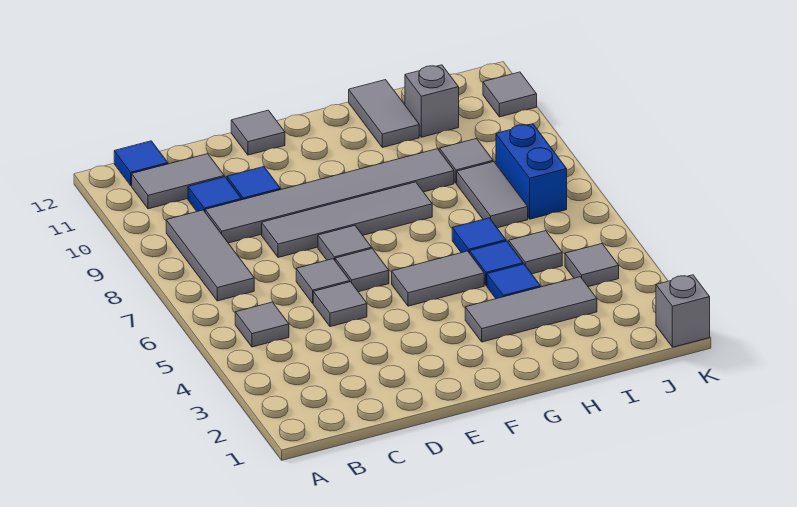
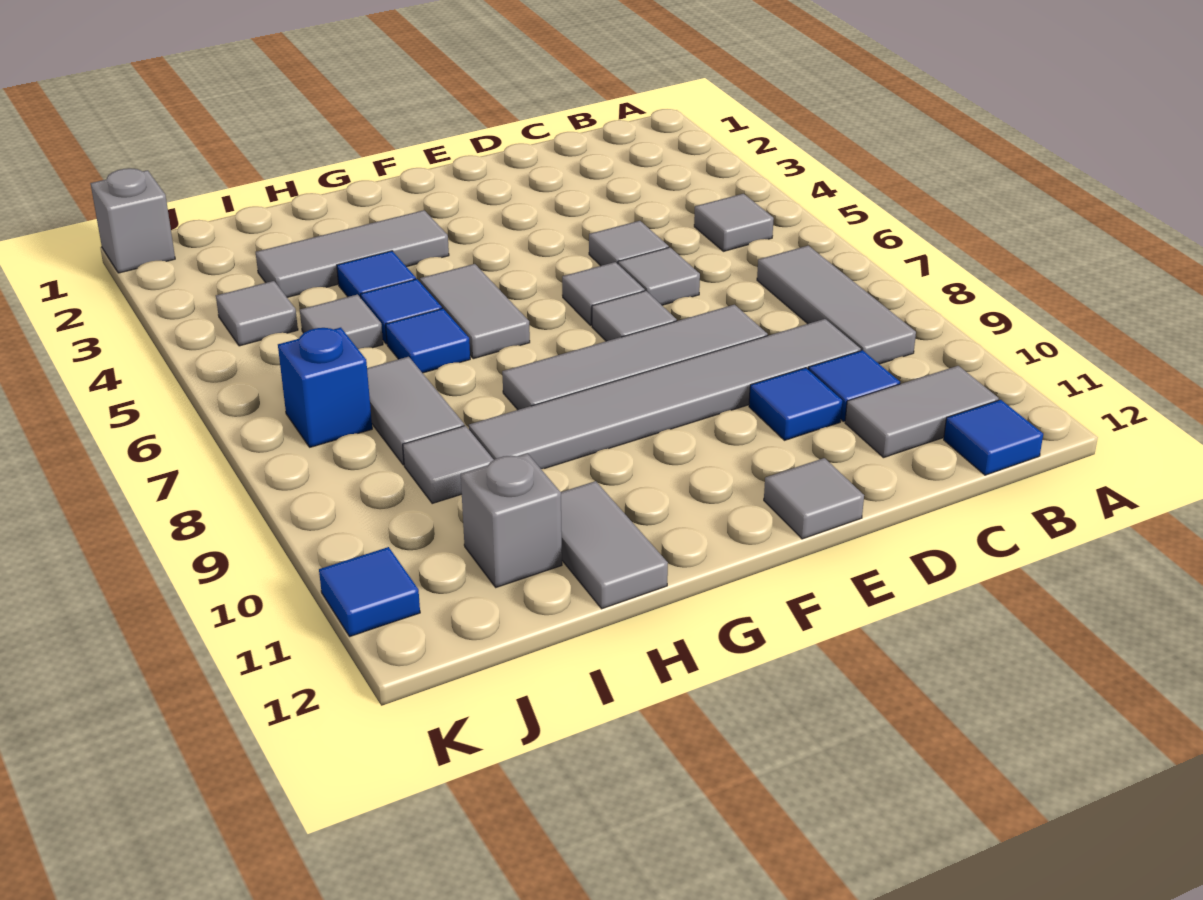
grey 1x2 tile [392,251,484,306] -> grey 1x2 tile turned to [420,264,530,359]
blue 1x2 brick [496,124,567,219] -> blue 1x1 brick [278,328,372,447]
grey 1x1 tile [483,72,537,117] -> blue 1x1 tile [319,547,420,637]

